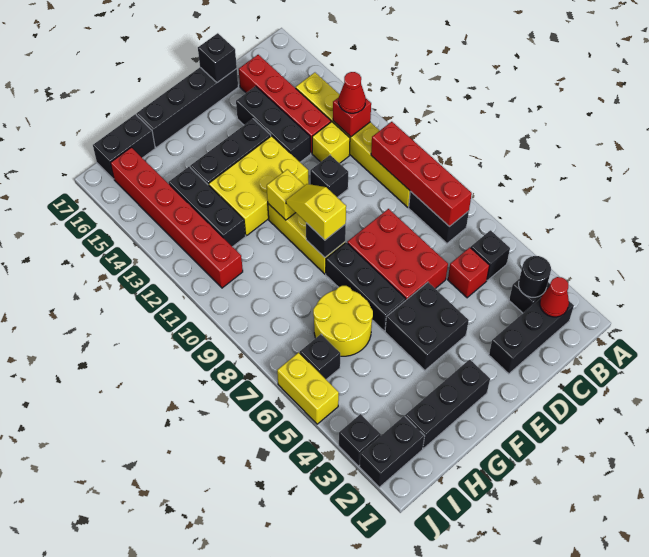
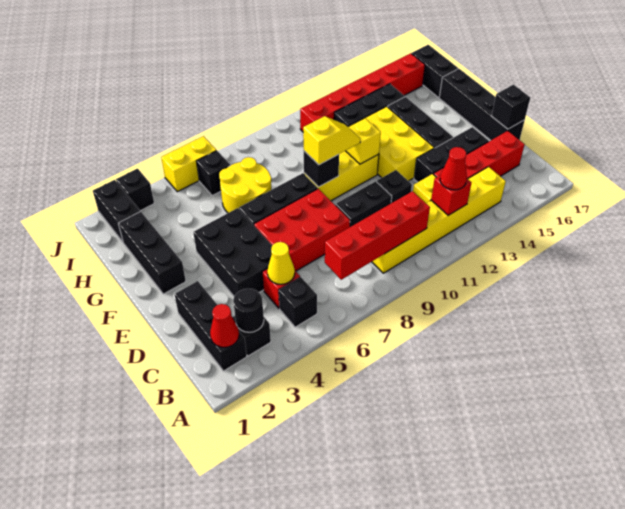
black 1x2 brick [409,191,469,243] -> black 1x2 brick moved to [335,181,392,227]
none -> yellow 1x1 cone [267,242,295,284]
black 2x2 brick [385,282,469,370] -> black 2x3 brick [193,208,272,296]

